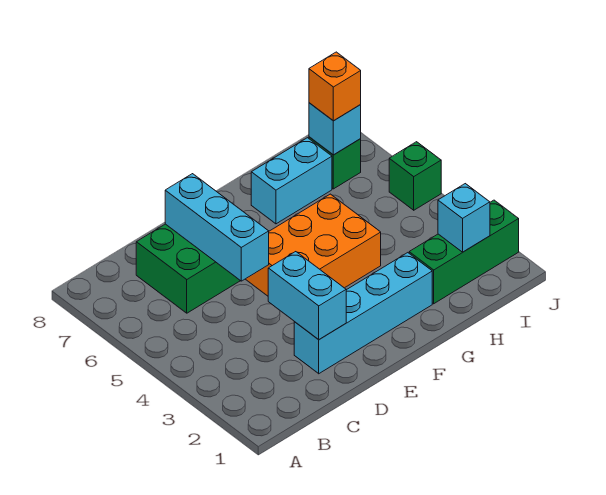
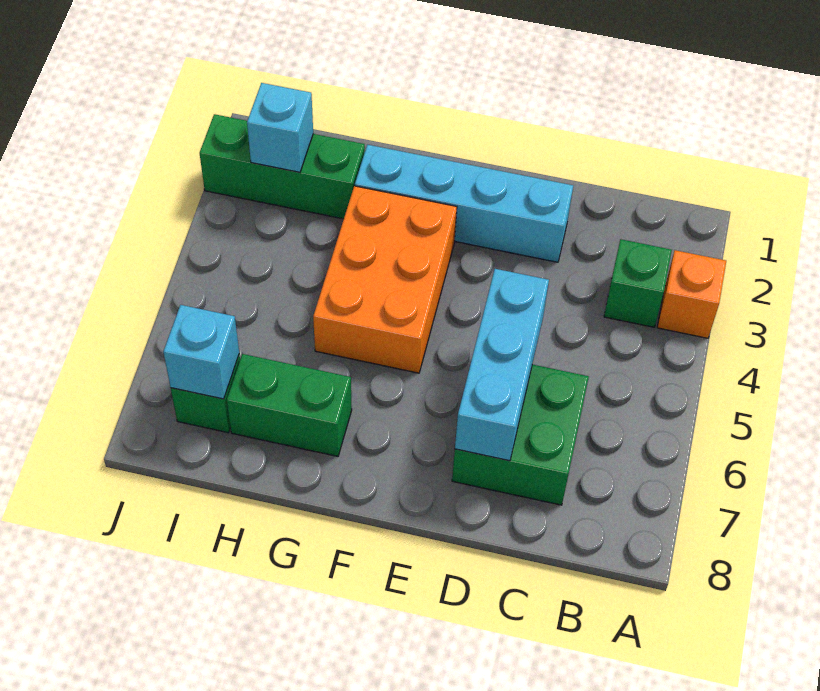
cyan 1x2 brick [268,252,346,340] -> none
orange 2x3 brick [246,194,381,296] -> orange 2x3 brick turned to [313,186,457,373]
cyan 1x2 brick [251,138,332,224] -> green 1x2 brick [227,354,352,456]
orange 1x1 brick [309,52,361,121] -> orange 1x1 brick moved to [657,250,726,338]
green 1x1 brick [389,142,441,210] -> green 1x1 brick moved to [604,239,672,327]

